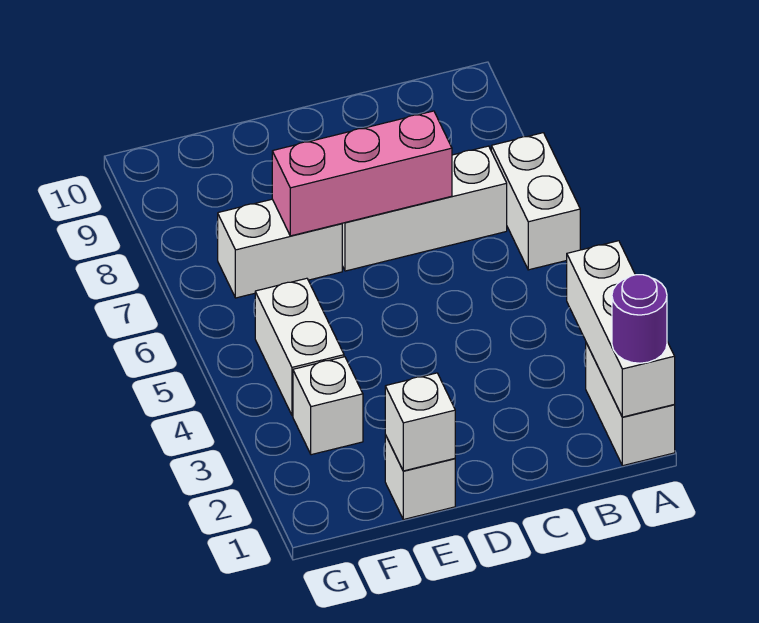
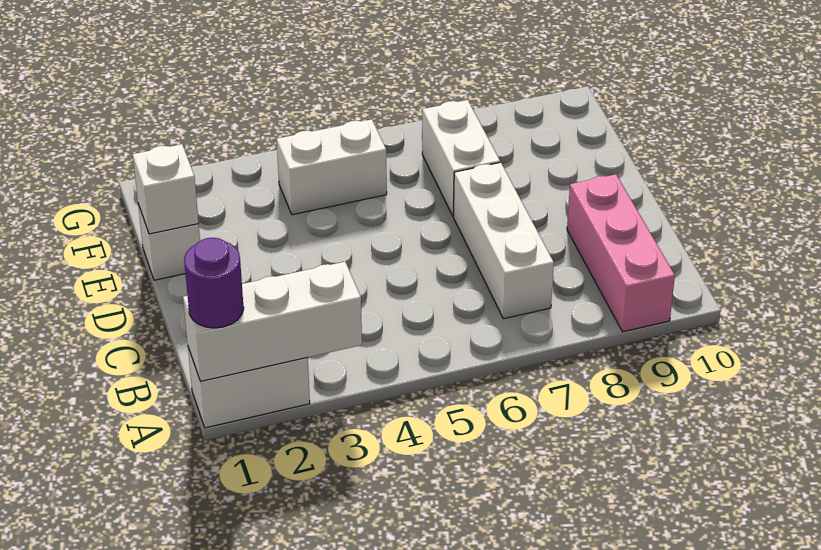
white 1x2 brick [491,133,580,270] -> none
pink 1x3 brick [272,111,452,236] -> pink 1x3 brick moved to [567,174,675,332]
white 1x1 brick [293,357,363,455] -> none

